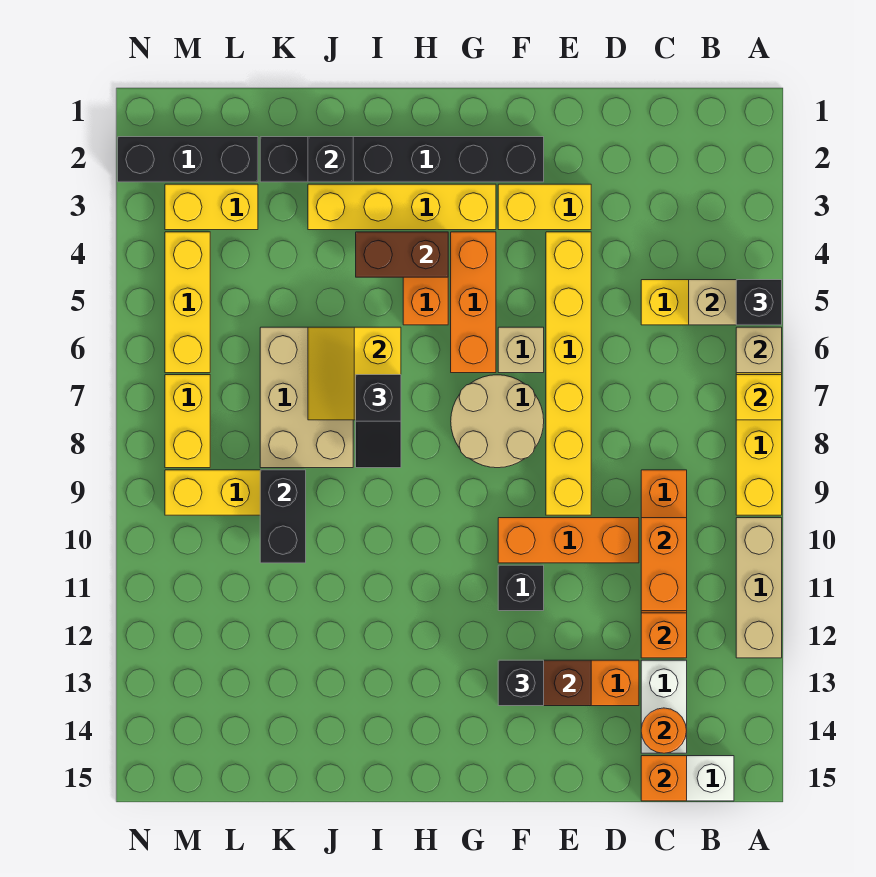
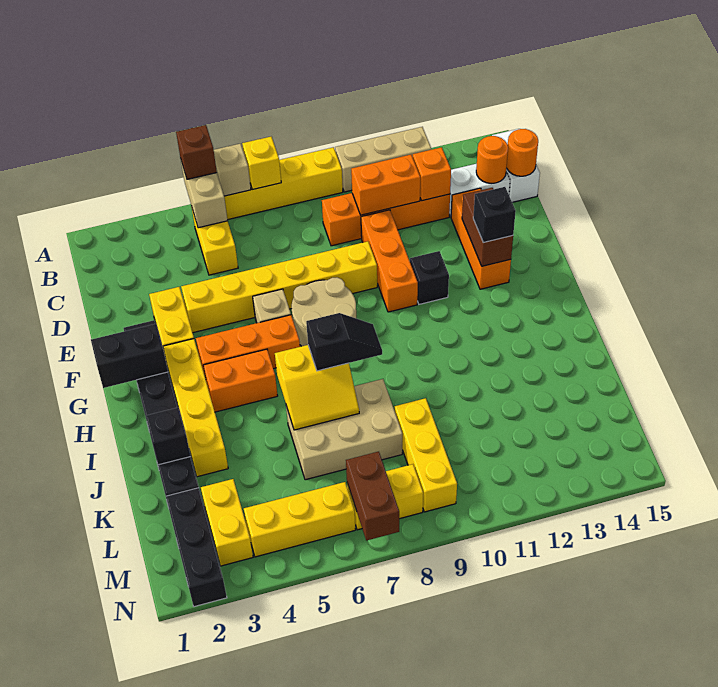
black 1x1 brick [736,280,782,325] -> brown 1x1 brick [176,125,217,179]
orange 1x1 brick [641,756,687,801] -> orange 1x1 round brick [507,129,538,176]
brown 1x2 brick [356,232,448,277] -> brown 1x2 brick moved to [346,452,399,540]
black 1x2 brick [260,470,306,563] -> black 1x2 brick moved to [91,324,168,388]

